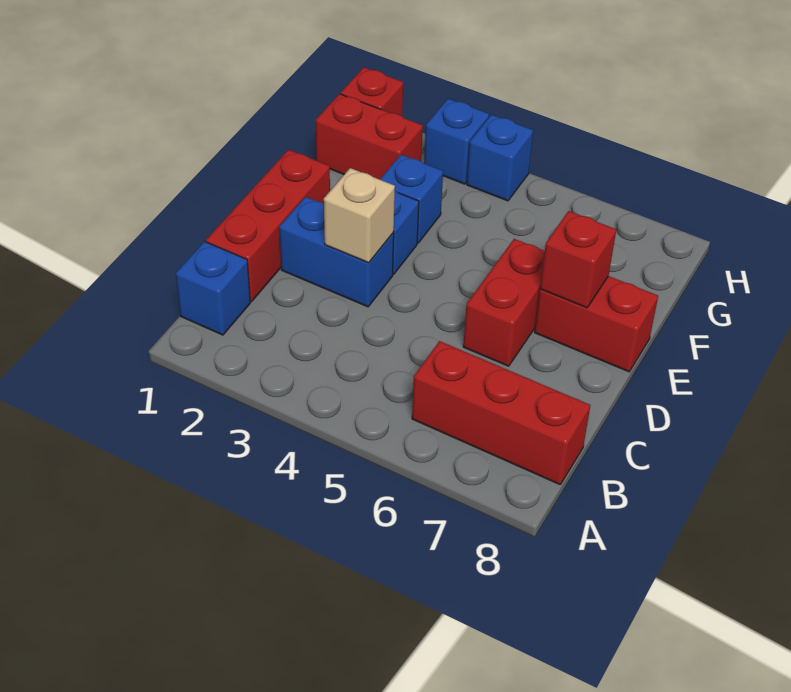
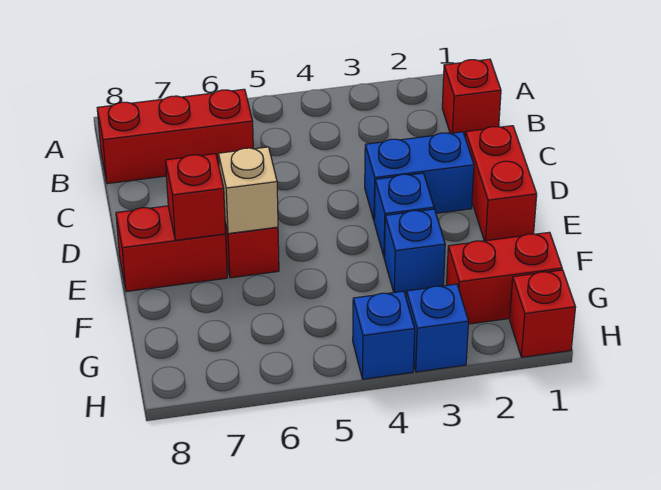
blue 1x1 brick [176,242,250,335] -> red 1x1 brick [442,59,501,136]
red 1x3 brick [206,150,330,301] -> red 1x2 brick [465,126,537,241]
tan 1x1 brick [324,168,395,263] -> tan 1x1 brick moved to [219,147,278,234]

